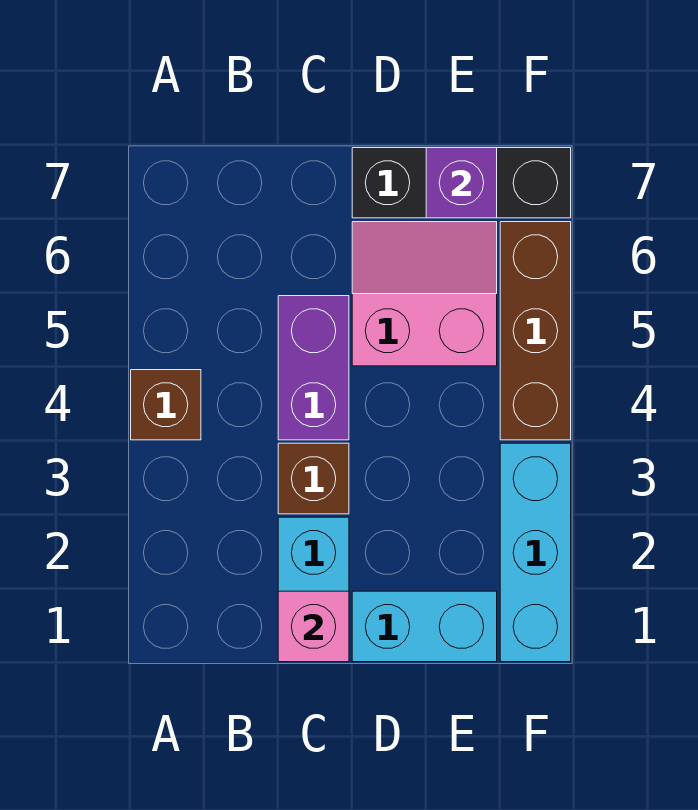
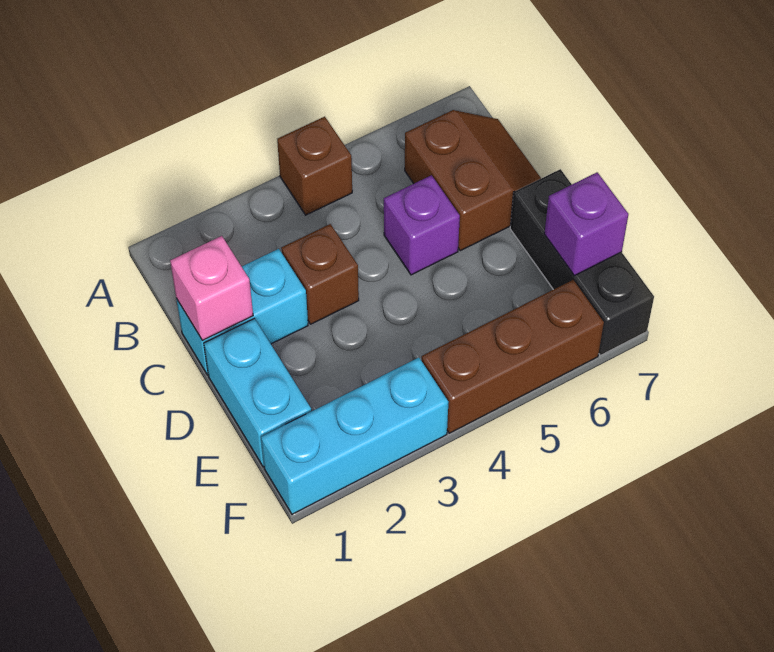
none -> brown 2x2 slope [405,110,541,251]
purple 1x2 brick [278,296,349,440] -> purple 1x1 brick [384,175,460,275]
pink 2x2 slope [352,222,497,366] -> none

